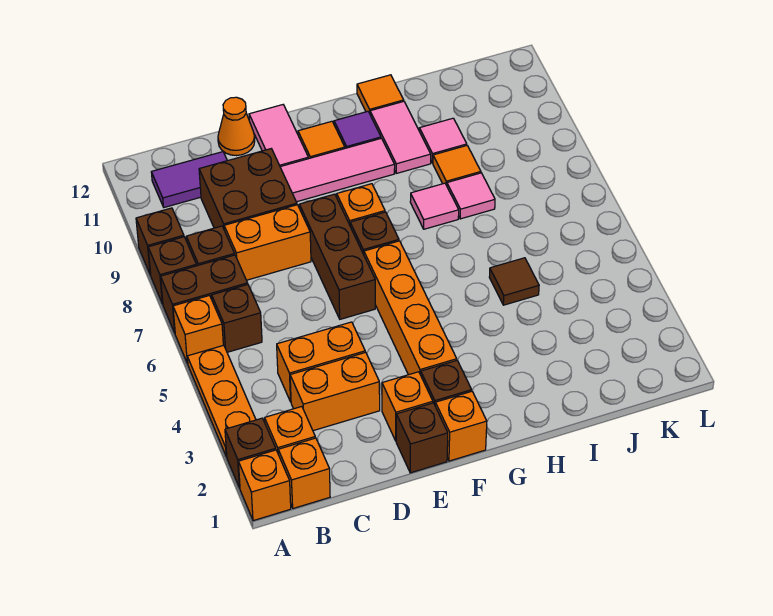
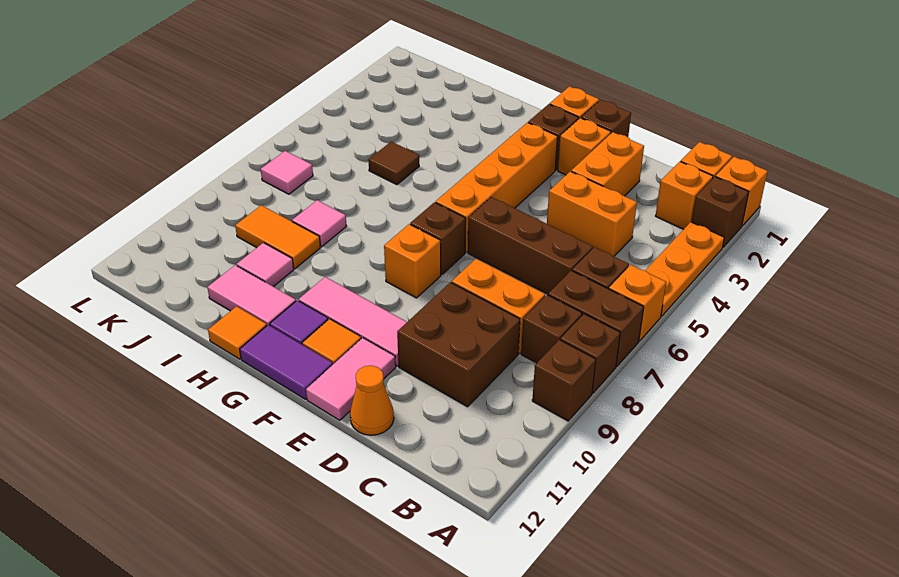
purple 1x2 tile [151,152,227,207] -> purple 1x2 tile moved to [240,325,333,399]
orange 1x2 brick [290,352,380,431] -> orange 1x2 brick turned to [571,132,644,196]
brown 1x3 brick [299,194,375,319] -> brown 1x3 brick turned to [468,197,593,294]
pink 1x1 tile [410,183,459,229] -> pink 1x1 tile moved to [261,151,313,194]
pink 1x2 tile [370,101,431,173] -> pink 1x2 tile turned to [207,265,296,326]
orange 1x1 tile [433,146,481,186] -> orange 1x2 tile [235,205,321,269]

